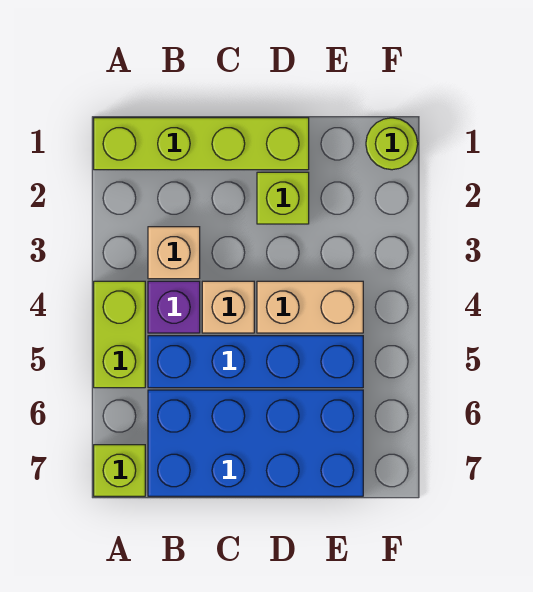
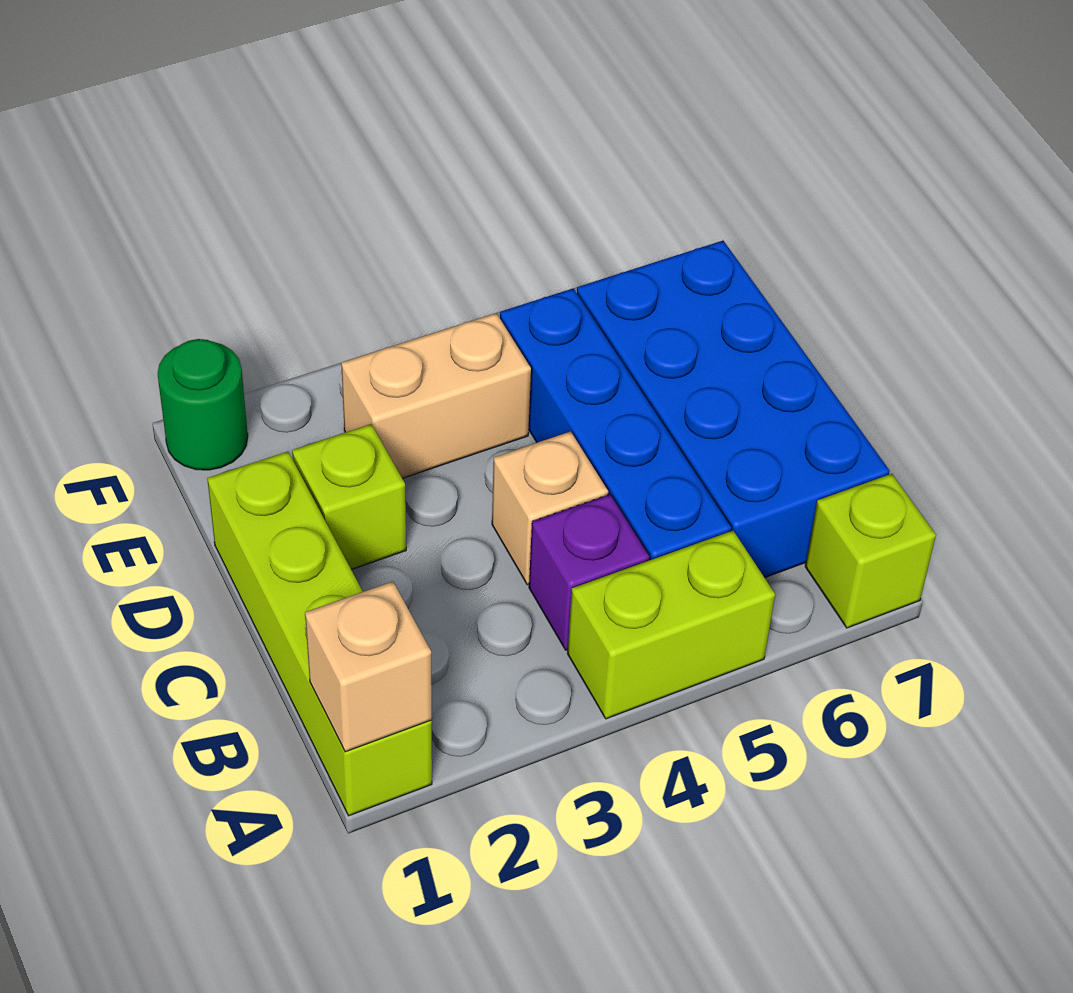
tan 1x1 brick [148,227,200,279] -> tan 1x1 brick moved to [305,582,432,752]
tan 1x2 brick [257,281,363,333] -> tan 1x2 brick turned to [341,313,531,478]
lime 1x1 round brick [366,118,418,170] -> green 1x1 round brick [158,339,248,470]

